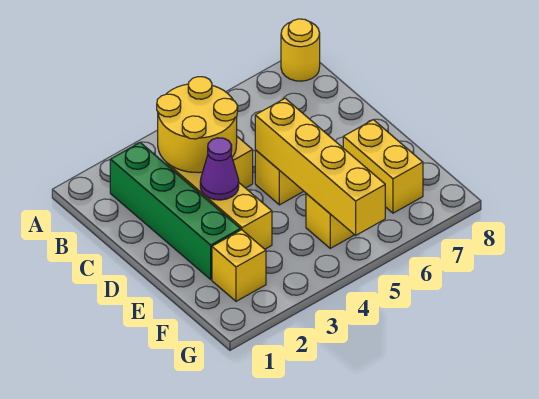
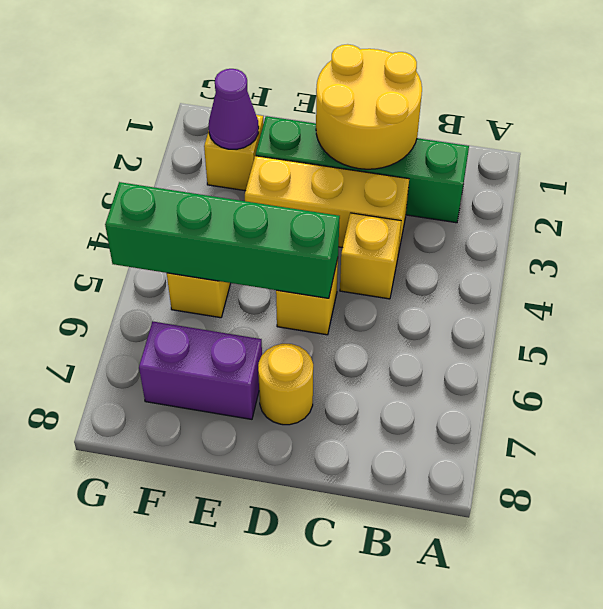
yellow 1x1 round brick [281,19,320,81] -> yellow 1x1 round brick moved to [258,344,313,425]
yellow 2x2 round brick [157,77,238,173] -> yellow 2x2 round brick moved to [316,44,422,169]
purple 1x1 cone [200,138,239,200] -> purple 1x1 cone moved to [209,69,259,149]
yellow 1x4 brick [255,98,385,235] -> green 1x4 brick [105,182,340,298]
yellow 1x2 brick [343,120,423,213] -> purple 1x2 brick [139,321,262,419]

